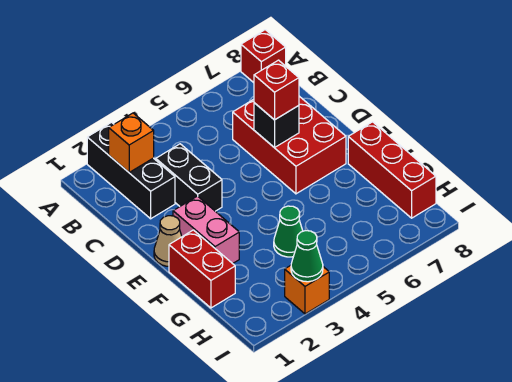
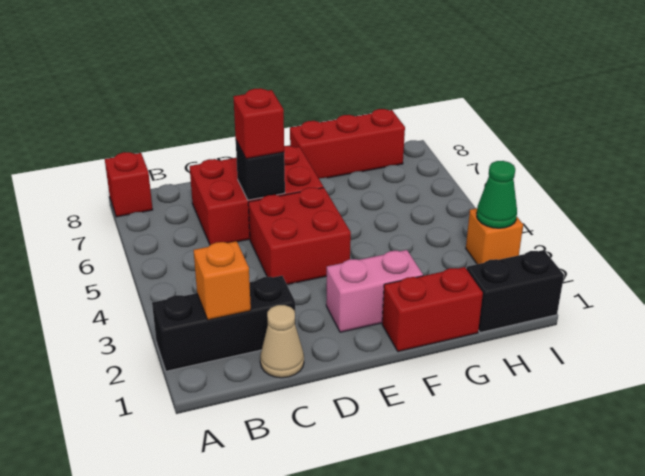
black 1x2 brick [156,144,222,211] -> black 1x2 brick moved to [467,250,564,333]
none -> red 2x2 brick [248,188,351,285]
tan 1x1 cone [154,216,182,266] -> tan 1x1 cone moved to [260,305,304,378]
green 1x1 cone [274,206,303,257] -> none

